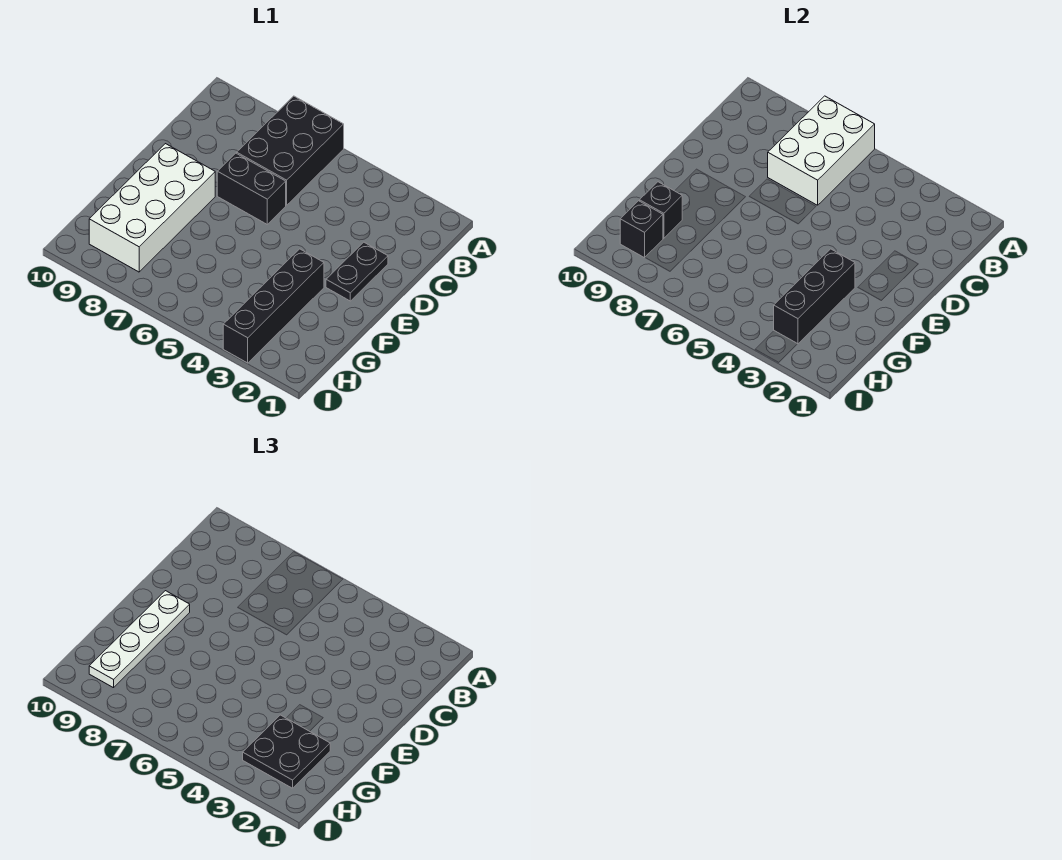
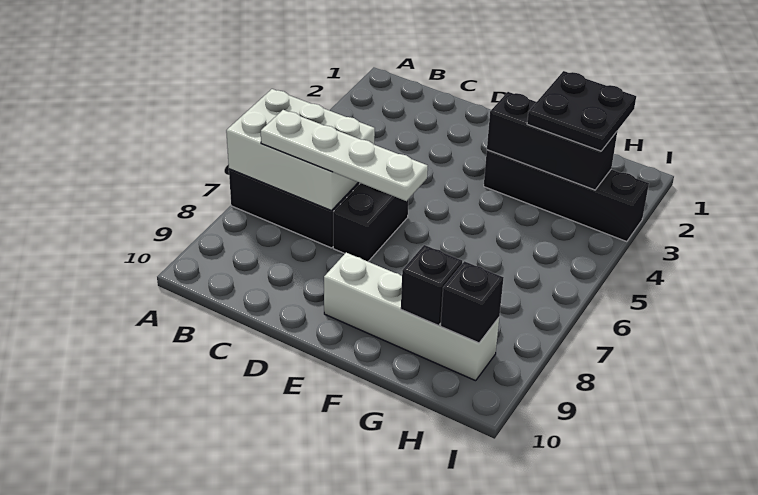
black 1x2 plate [326,242,388,301] -> none
white 2x4 brick [89,144,215,272] -> white 1x4 brick [324,253,499,381]
white 1x4 plate [89,591,190,688] -> white 1x4 plate moved to [261,110,428,201]

